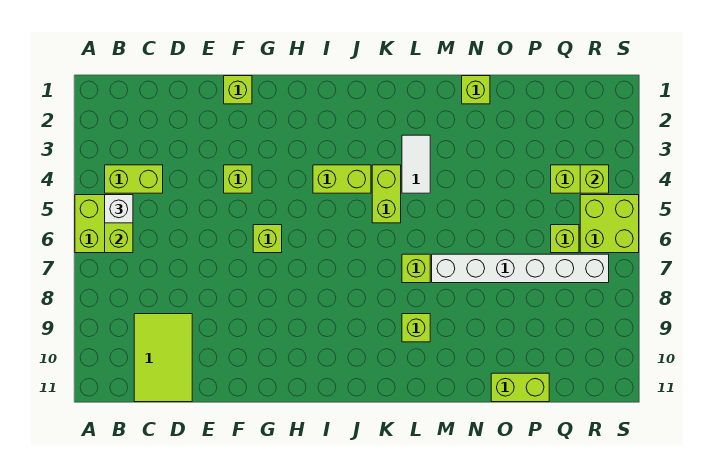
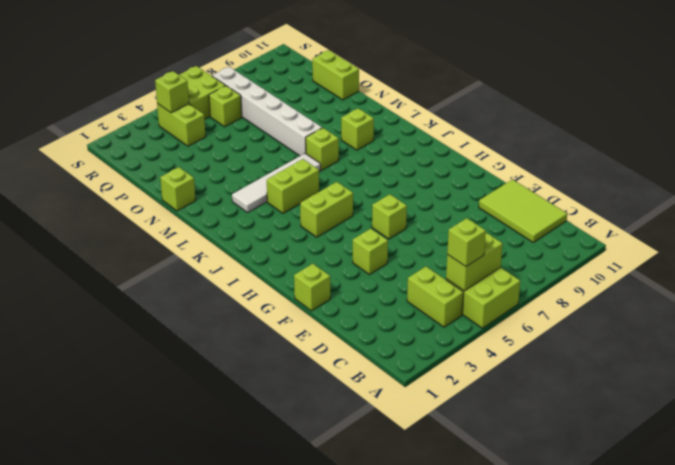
white 1x1 brick [105,195,133,223] -> lime 1x1 brick [447,218,486,266]
lime 2x3 tile [134,314,192,402] -> lime 2x3 tile turned to [479,180,567,242]
lime 1x2 brick [313,165,371,193] -> lime 1x2 brick turned to [300,182,353,237]
white 1x2 tile [402,135,430,193] -> white 1x4 tile [232,153,321,212]

